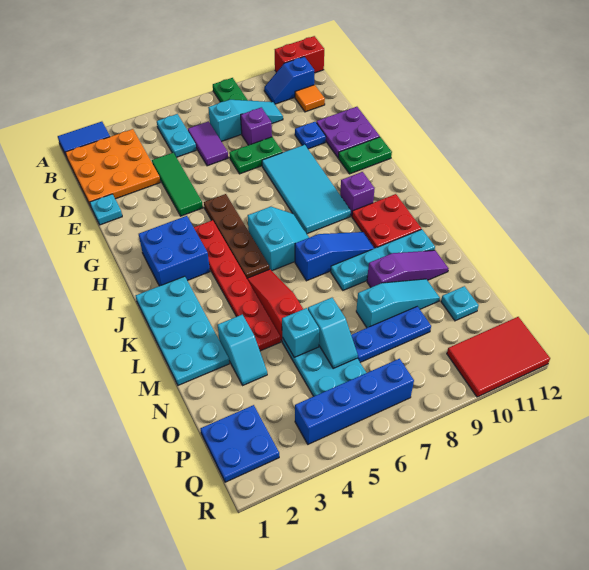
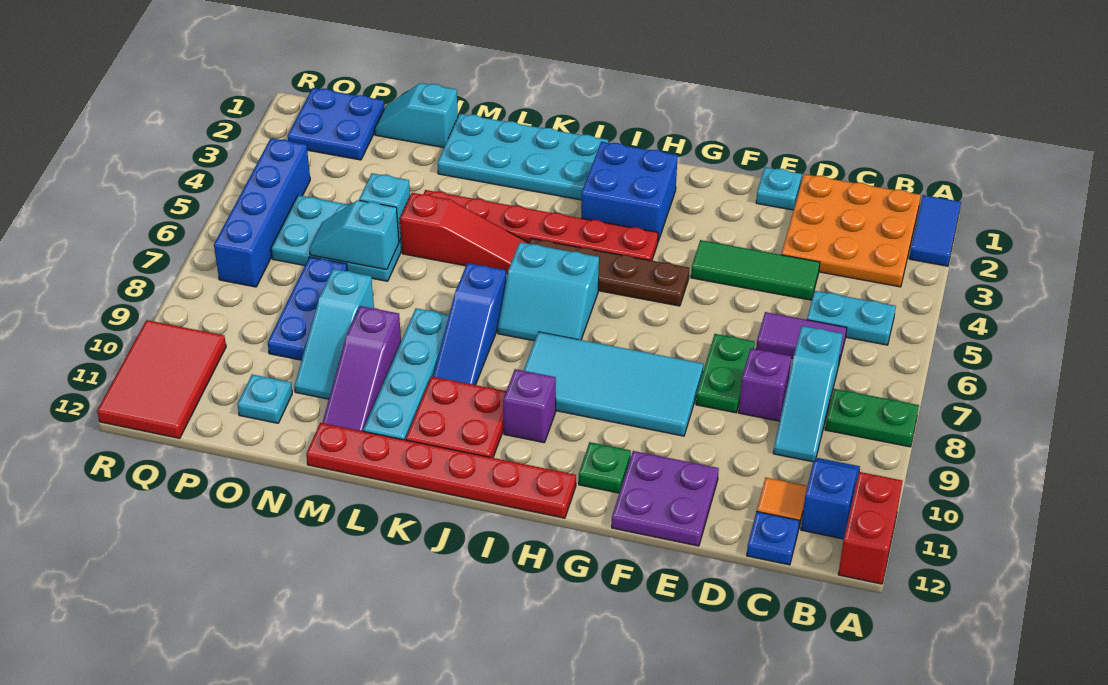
blue 1x1 plate [295,122,326,149] -> blue 1x1 plate moved to [747,512,800,565]
green 1x2 plate [338,137,392,174] -> green 1x1 plate [579,442,631,493]
none -> red 1x6 plate [306,423,576,518]
cyan 1x2 slope [218,315,267,385] -> cyan 1x2 slope moved to [375,83,458,148]

